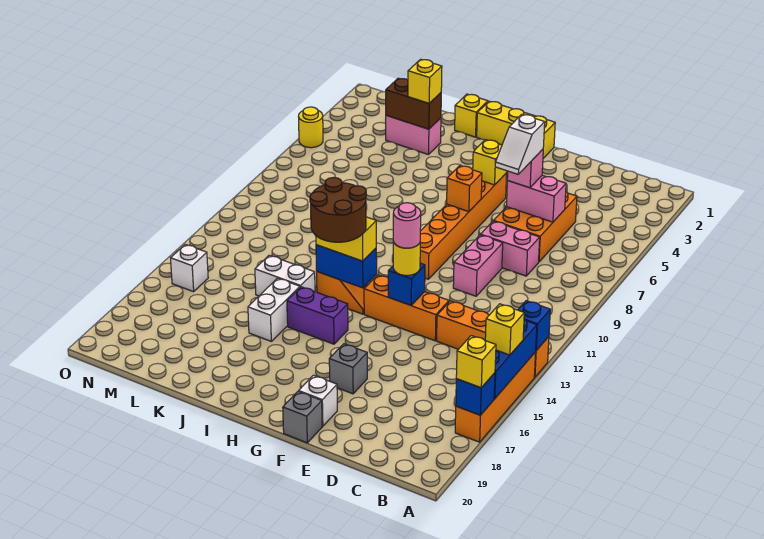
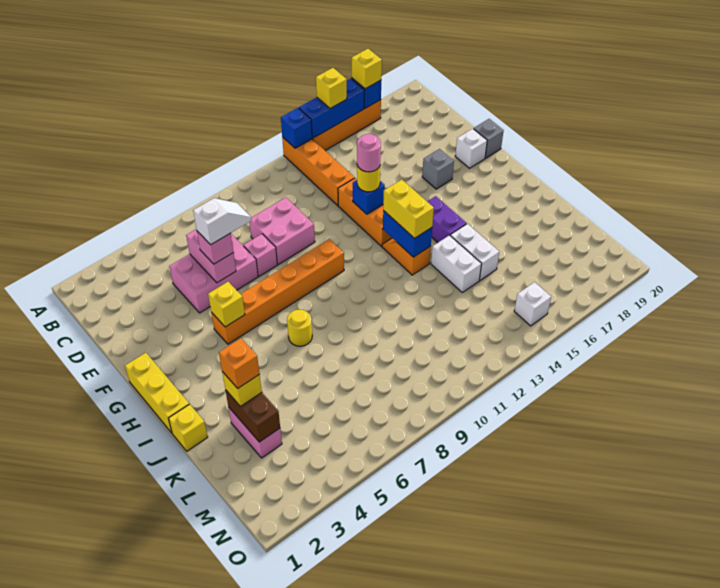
orange 2x3 brick [494,192,577,262] -> pink 2x3 brick [169,234,258,313]
pink 1x2 brick [481,221,540,276] -> pink 1x1 brick [244,234,277,276]
pink 1x2 brick [453,235,503,296] -> pink 2x2 brick [249,197,315,264]
orange 1x1 brick [447,166,482,212] -> orange 1x1 brick moved to [219,338,259,388]
brown 2x2 round brick [310,178,366,242] -> none
white 1x2 brick [248,278,300,341] -> white 1x2 brick turned to [450,224,499,280]
yellow 1x1 round brick [299,107,323,148] -> yellow 1x1 round brick moved to [287,310,312,346]

